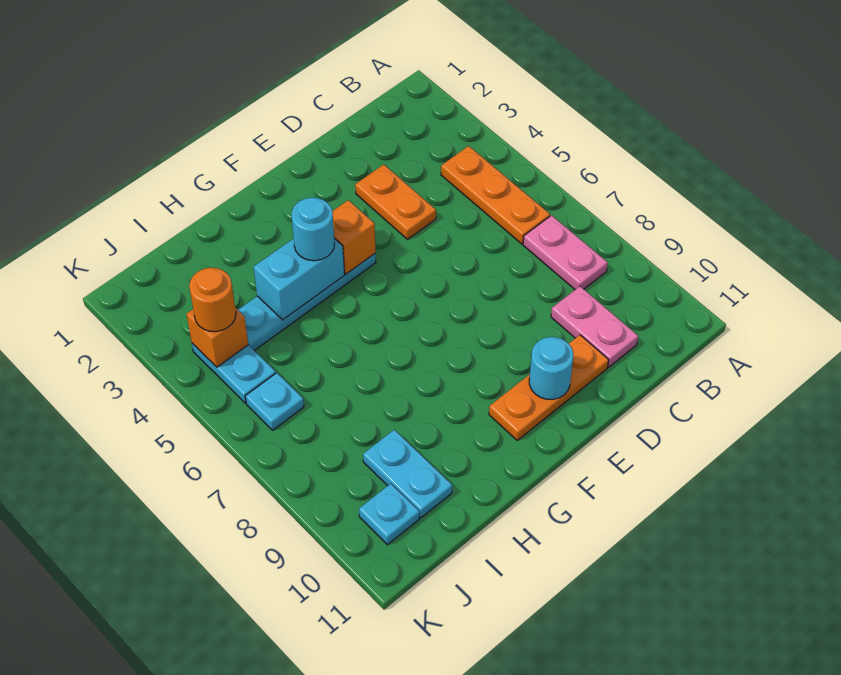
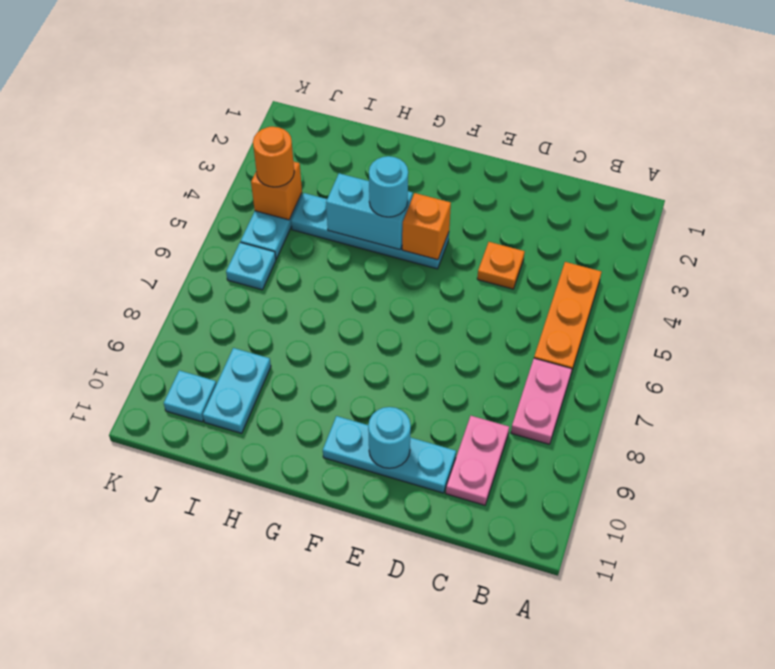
orange 1x2 plate [355,165,436,239] -> orange 1x1 plate [477,242,525,289]
orange 1x3 plate [489,335,609,440] -> cyan 1x3 plate [323,416,456,493]

